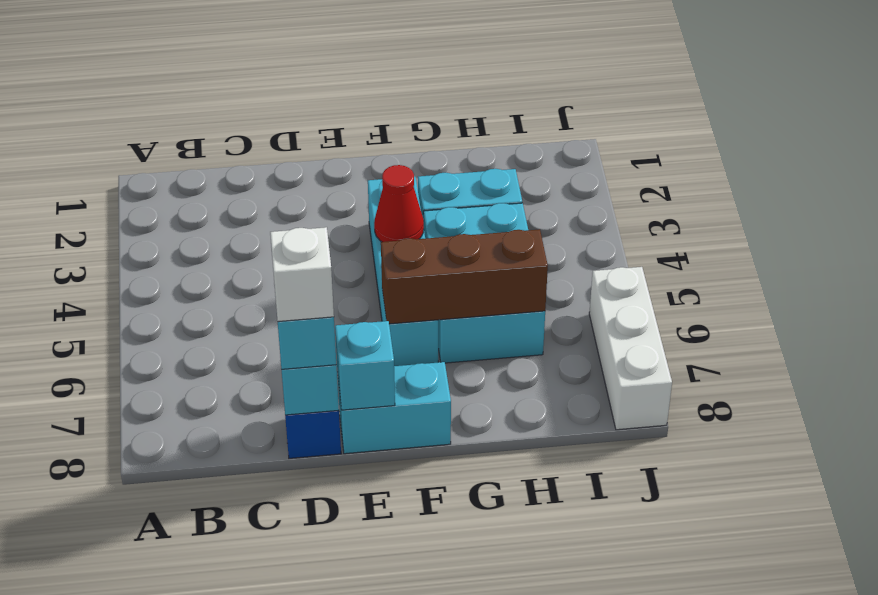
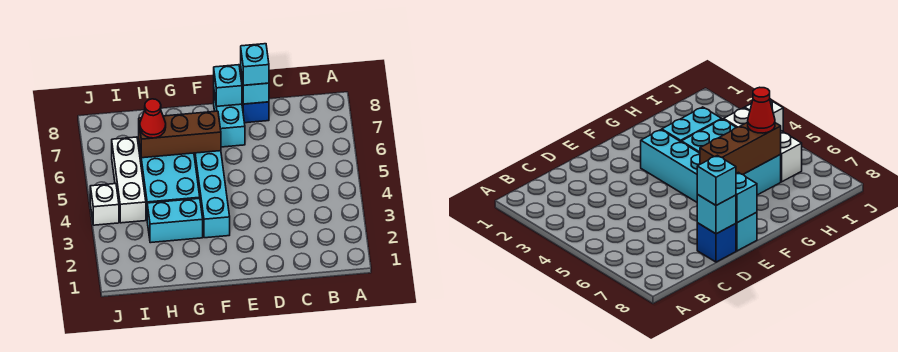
white 1x1 brick [270,227,334,322] -> white 1x1 brick moved to [90,184,119,225]
cyan 1x2 brick [338,362,451,454] -> cyan 1x2 brick turned to [214,93,245,147]
red 1x1 cone [374,165,424,242] -> red 1x1 cone moved to [140,99,166,138]
white 1x3 brick [589,267,672,430] -> white 1x3 brick moved to [112,137,146,223]

